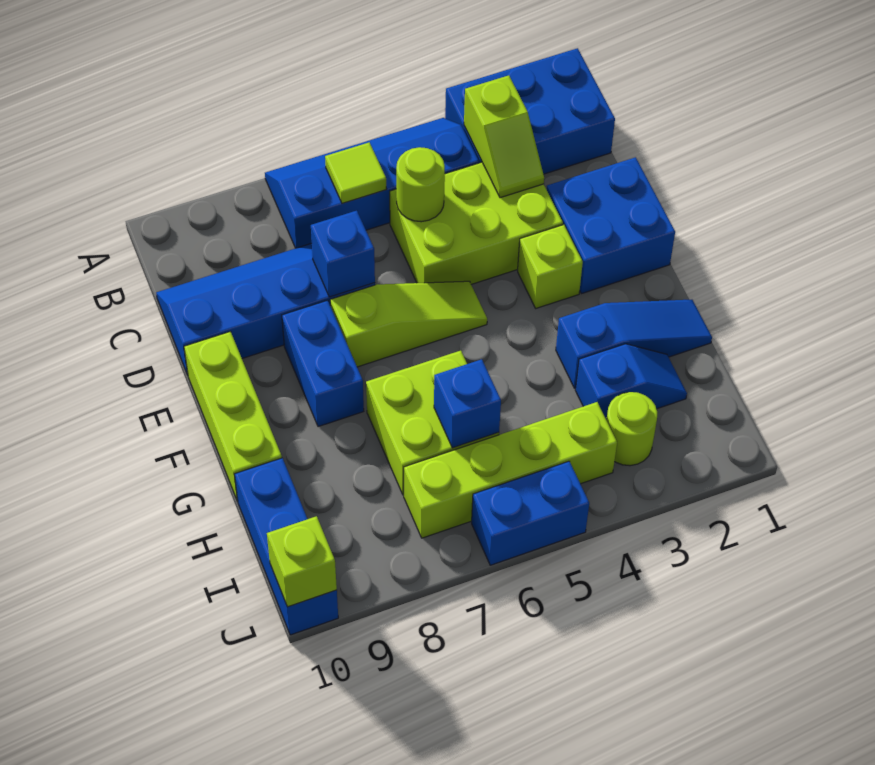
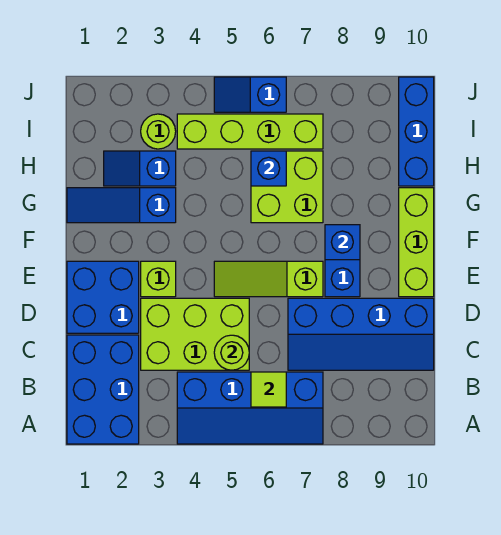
blue 2x3 brick [445,48,615,174] -> blue 2x3 brick turned to [67,335,139,444]
lime 1x2 slope [464,75,544,198] -> none
blue 1x1 brick [311,211,375,297] -> blue 1x1 brick moved to [325,225,360,260]
blue 1x2 brick [472,461,589,565] -> blue 1x2 slope [214,77,286,112]
lime 1x1 brick [267,516,337,607] -> none

